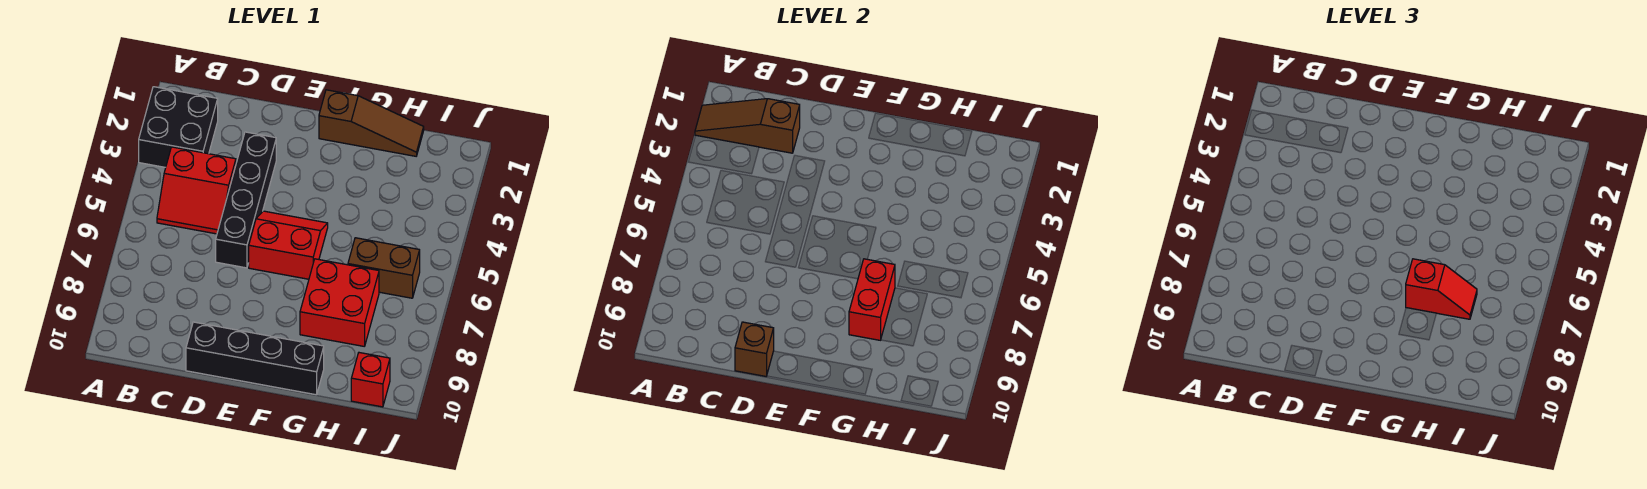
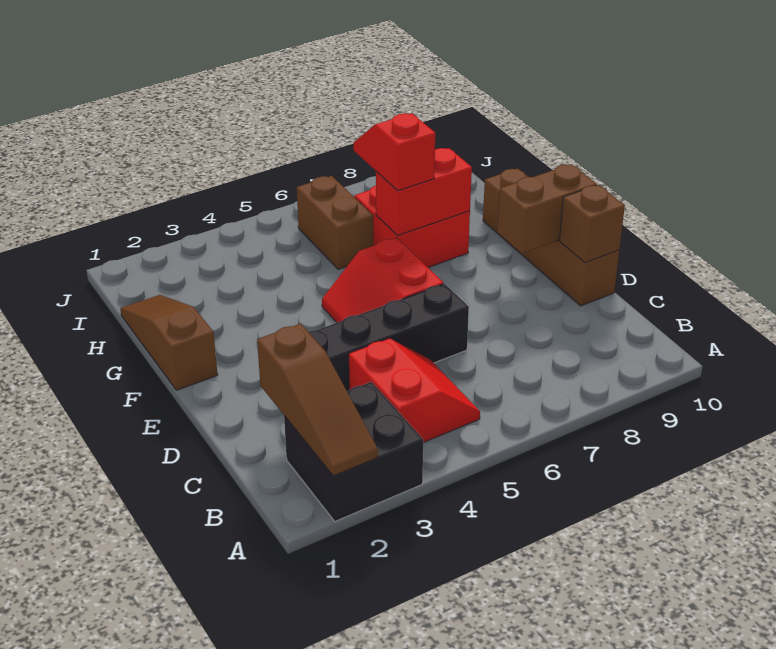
black 1x4 brick [186,322,324,395] -> brown 1x4 brick [483,168,619,306]
none -> brown 1x2 brick [497,164,597,253]
red 1x1 brick [351,353,390,407] -> none

